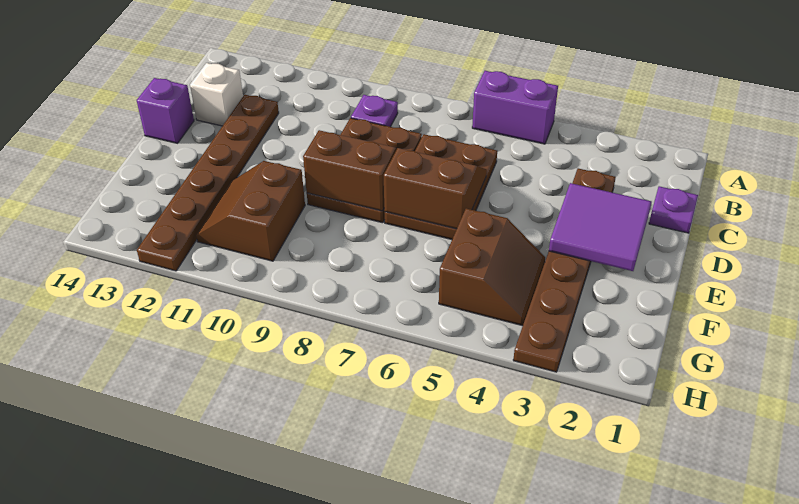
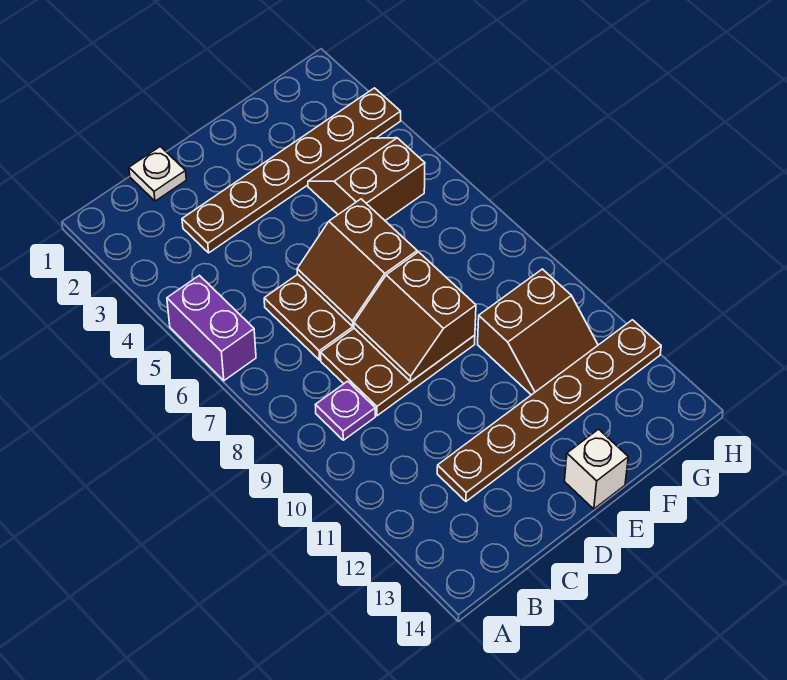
purple 1x1 plate [649,186,698,233] -> white 1x1 plate [129,146,186,201]
white 1x1 brick [190,63,243,126] -> white 1x1 brick moved to [564,429,628,509]
purple 2x2 tile [549,183,651,271] -> none
purple 1x1 brick [137,78,194,143] -> none

